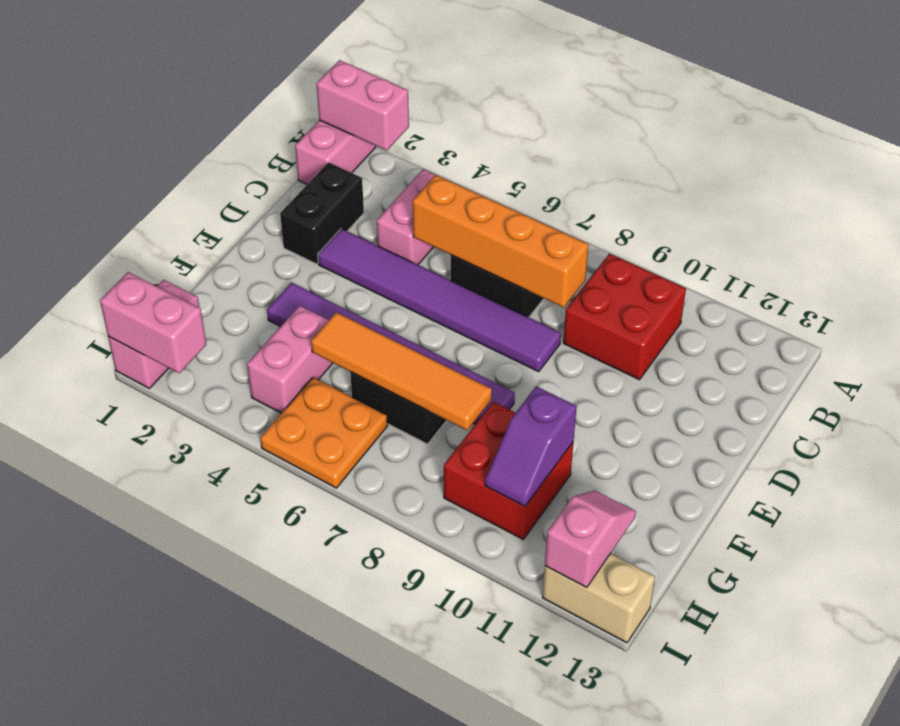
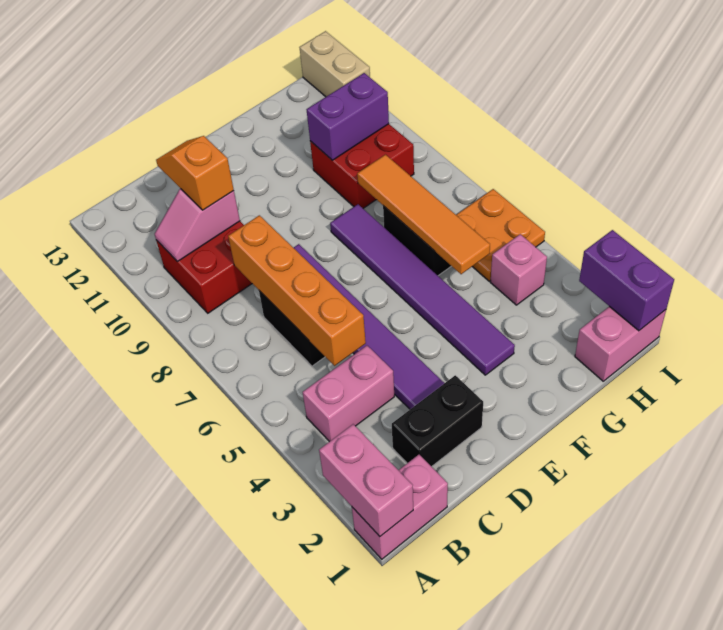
none -> orange 1x2 slope [156,136,234,210]
pink 1x2 brick [247,306,333,413] -> pink 1x1 brick [490,234,547,305]
purple 1x2 slope [485,386,577,506] -> purple 1x2 brick [307,73,389,160]
pink 1x2 slope [545,491,636,588] -> pink 1x2 slope moved to [155,189,240,261]
pink 1x2 brick [100,272,206,373] -> purple 1x2 brick [579,230,674,331]

